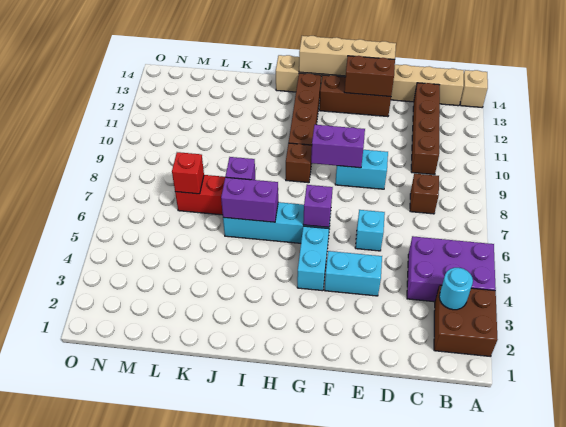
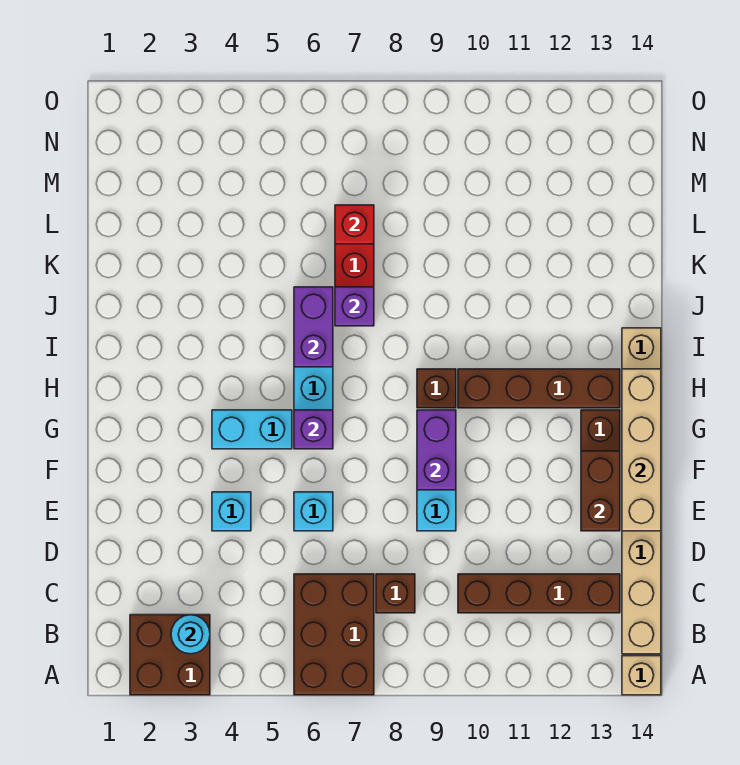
purple 2x3 brick [407,236,496,302] -> none
none -> brown 2x3 brick [294,574,374,695]
cyan 1x2 brick [325,251,382,296] -> cyan 1x1 brick [212,492,251,531]

